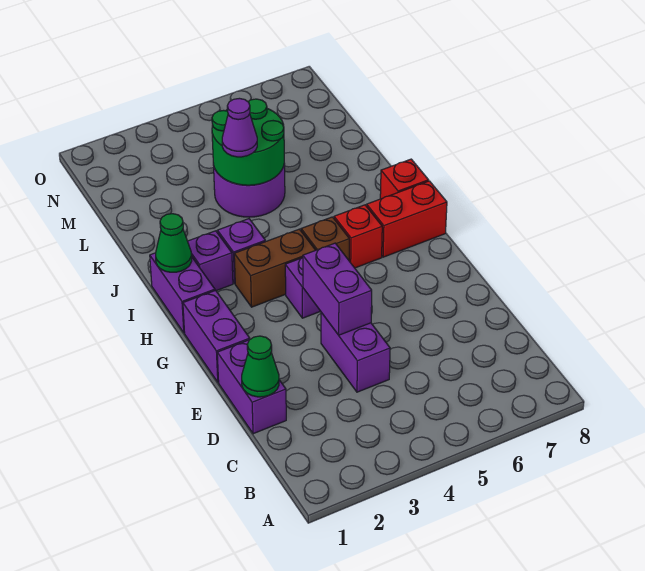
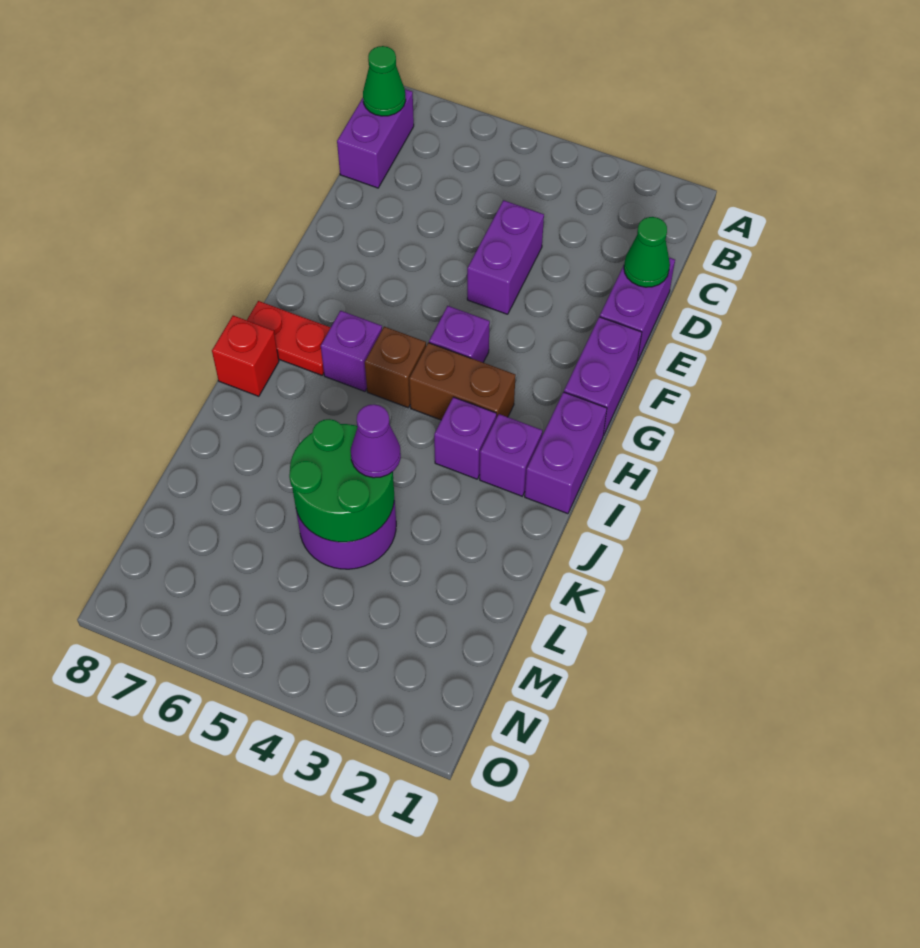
purple 1x2 brick [303,243,372,335] -> purple 1x2 brick moved to [337,89,414,188]
red 1x1 brick [334,205,382,268] -> purple 1x1 brick [321,311,382,391]
red 1x2 brick [367,181,447,257] -> red 1x2 plate [247,301,331,375]
green 1x1 cone [156,214,192,272] -> green 1x1 cone moved to [363,46,406,116]

